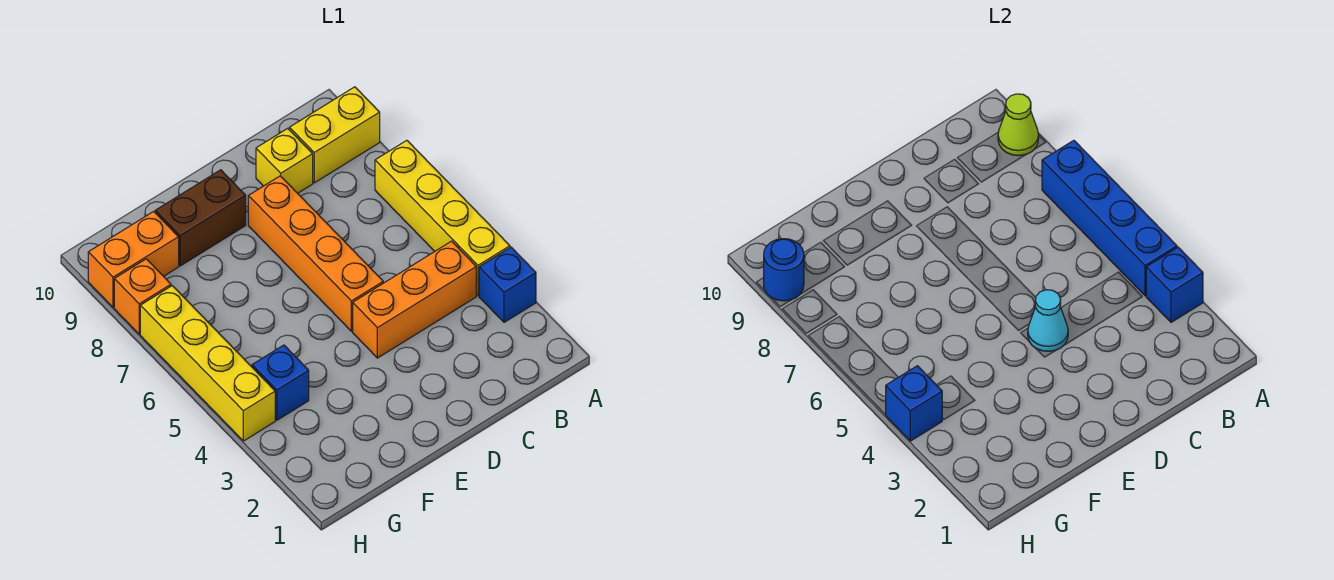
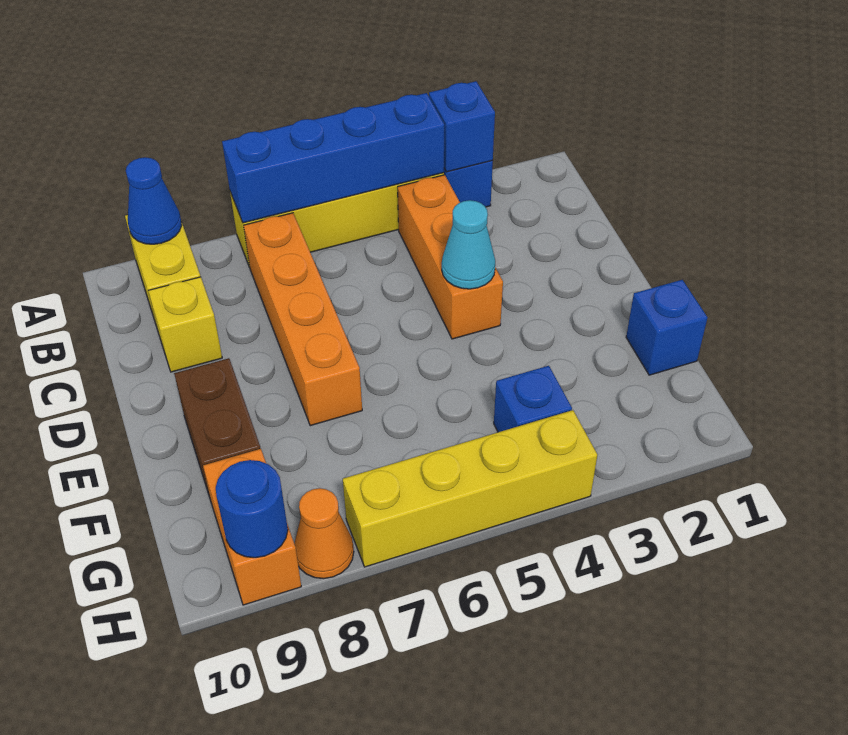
lime 1x1 cone [998,94,1039,156] -> blue 1x1 cone [126,157,182,244]
orange 1x4 brick [248,176,383,331] -> orange 1x4 brick turned to [244,213,362,426]
blue 1x1 brick [886,366,942,441] -> blue 1x1 brick moved to [626,280,707,375]
orange 1x1 brick [114,259,171,334] -> orange 1x1 cone [294,488,354,579]

